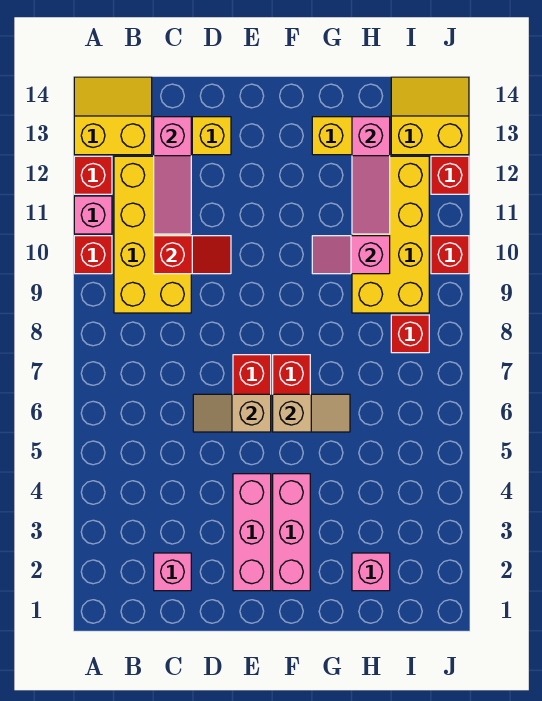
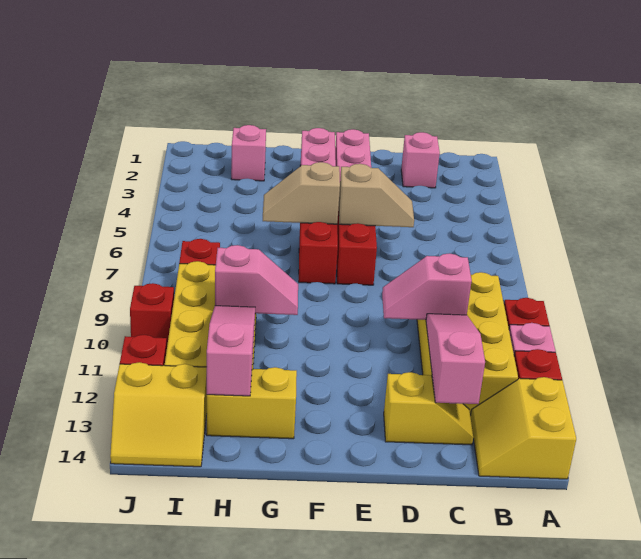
yellow 2x2 slope [74,77,152,155] -> yellow 2x2 slope turned to [470,377,576,479]
red 1x2 slope [154,236,231,274] -> pink 1x2 slope [382,253,472,320]

